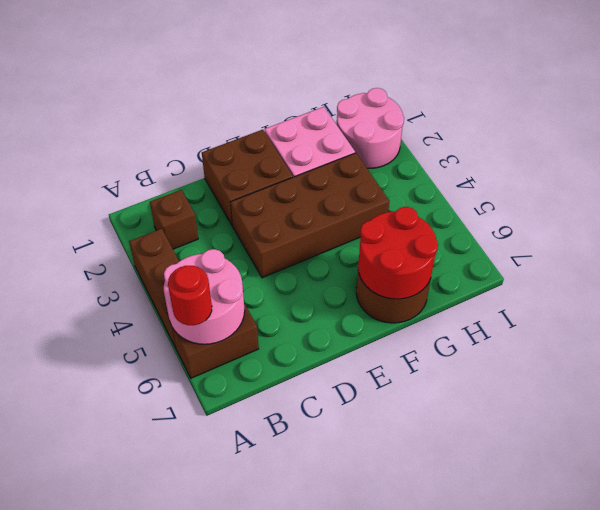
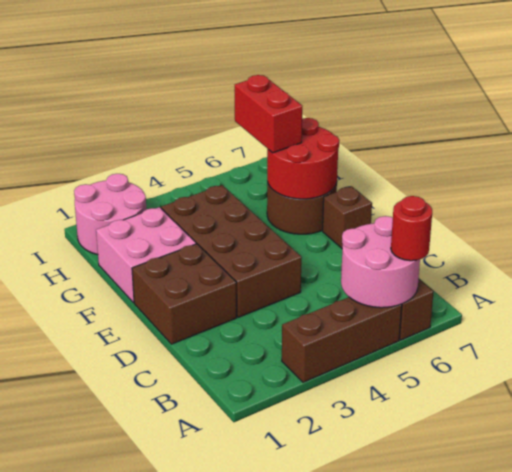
brown 1x1 brick [150,190,198,249] -> brown 1x1 brick moved to [323,186,372,248]
none -> red 1x2 brick [235,75,302,153]

